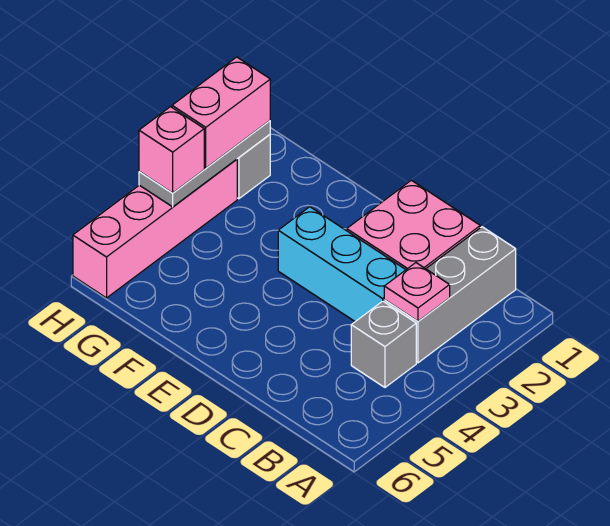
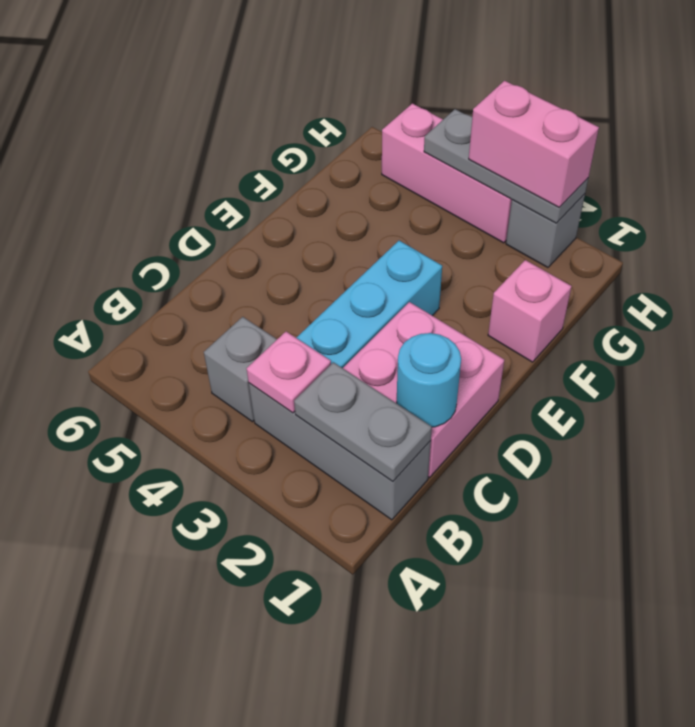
none -> grey 1x2 plate [294,362,432,481]
none -> cyan 1x1 round brick [397,333,461,427]
pink 1x4 brick [73,159,237,298] -> pink 1x3 brick [382,104,512,243]
pink 1x1 brick [139,107,204,193] -> pink 1x1 brick moved to [488,260,572,362]

